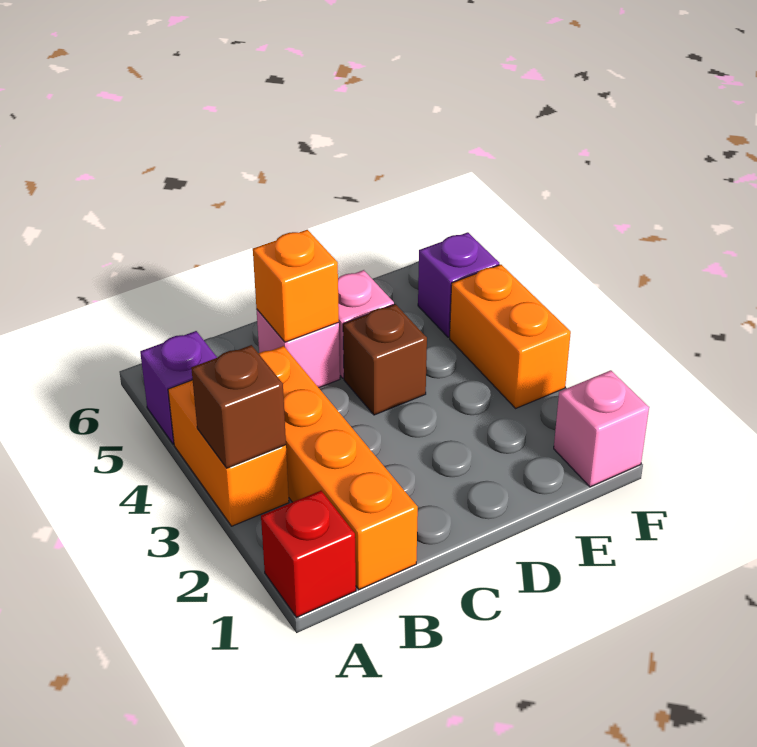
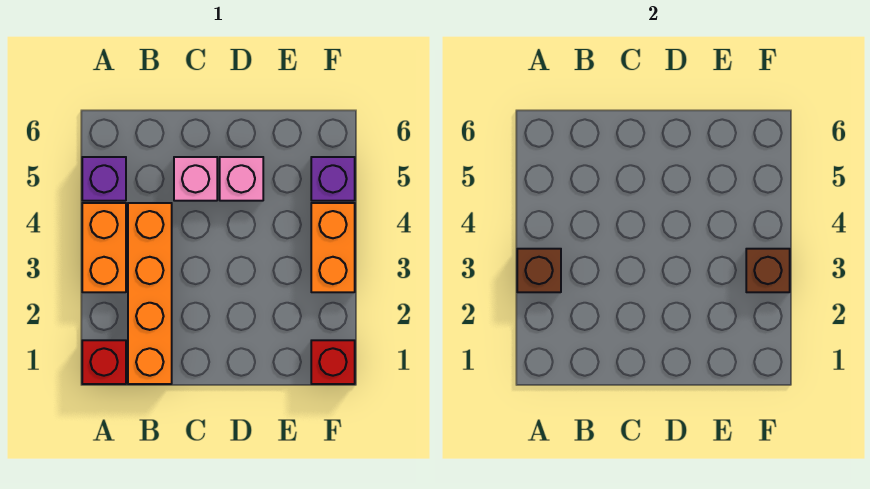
orange 1x1 brick [253,230,339,342] -> none
brown 1x1 brick [343,304,427,415] -> brown 1x1 brick moved to [746,249,790,292]
pink 1x1 brick [554,370,649,487] -> red 1x1 brick [311,340,355,384]

